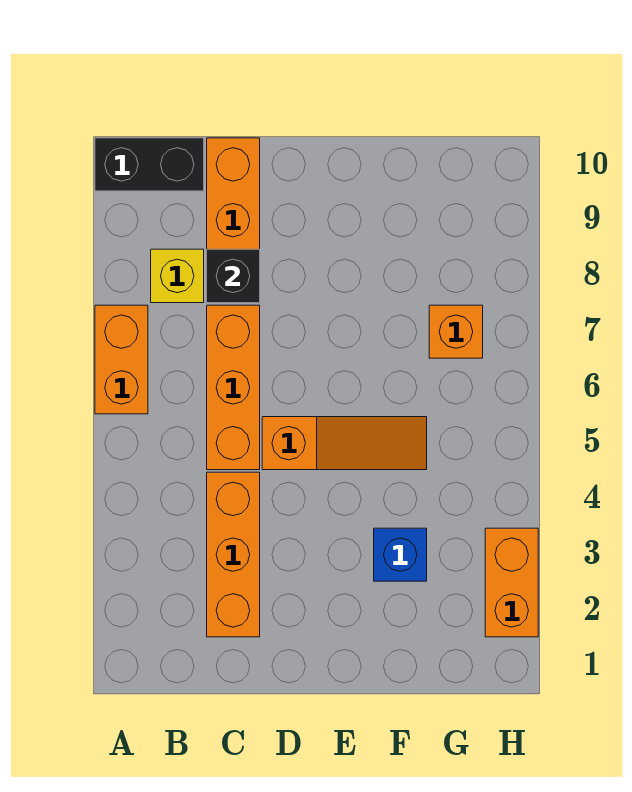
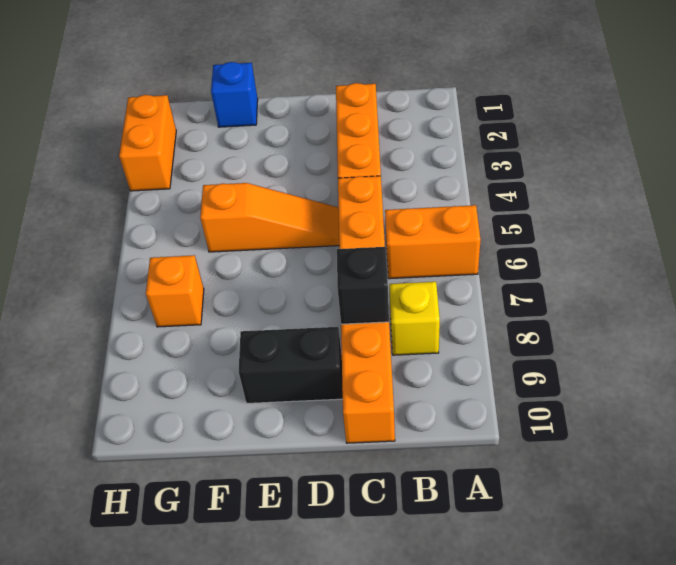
orange 1x2 brick [95,305,148,414] -> orange 1x2 brick turned to [385,205,481,279]
black 1x2 brick [95,138,204,191] -> black 1x2 brick moved to [239,327,343,403]
orange 1x3 slope [262,417,427,470] -> orange 1x3 slope turned to [200,183,339,252]
blue 1x1 brick [374,528,427,581] -> blue 1x1 brick moved to [211,62,258,127]

